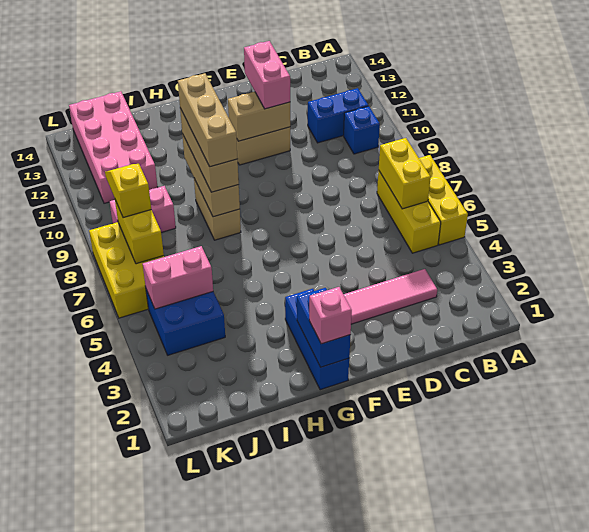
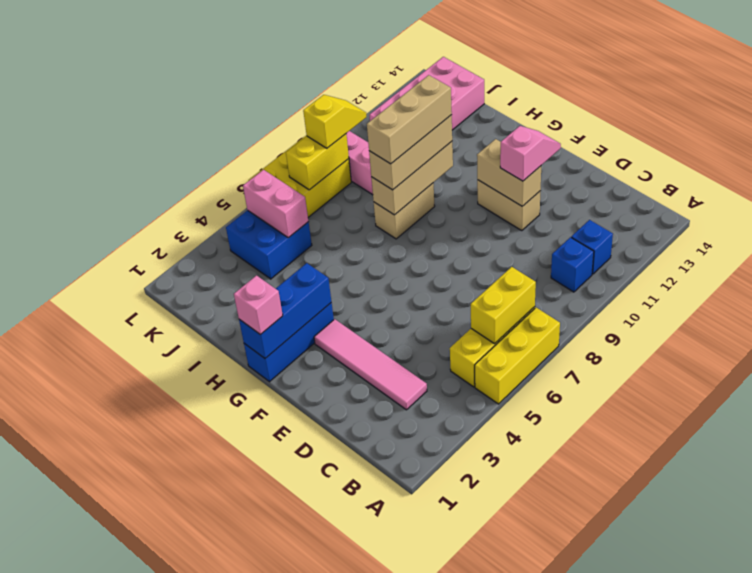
blue 1x2 brick [308,88,368,143] -> blue 1x1 brick [571,220,613,274]
pink 1x2 brick [244,41,290,109] -> pink 1x2 slope [500,126,561,181]
blue 1x2 brick [297,288,350,367] -> blue 1x3 brick [239,263,331,358]

